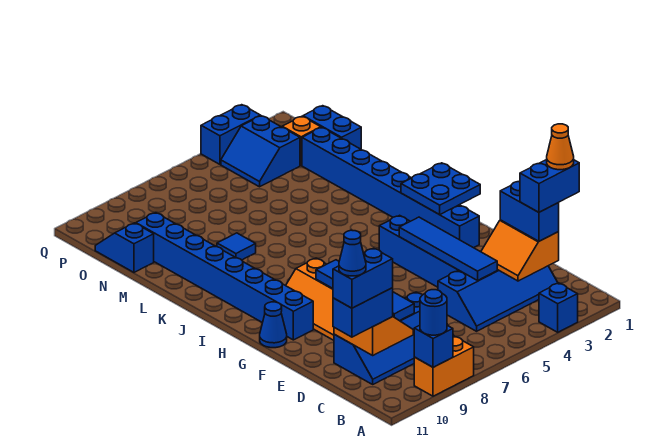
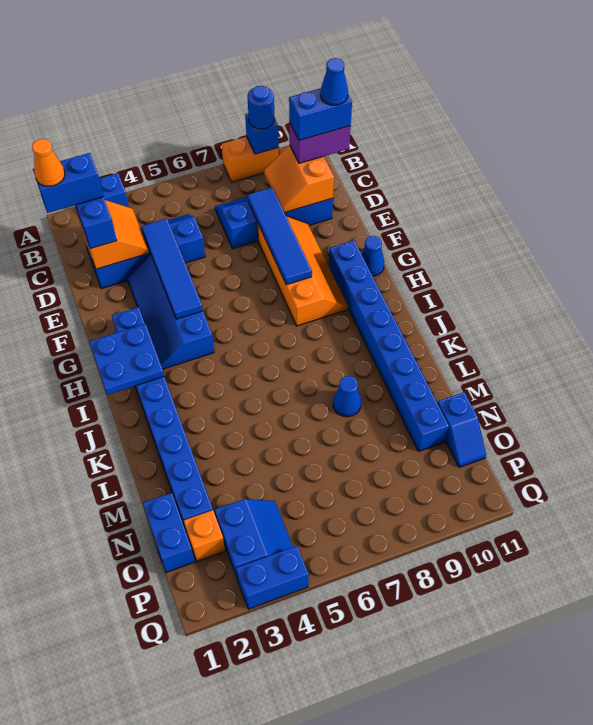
blue 1x2 brick [333,288,393,337] -> purple 1x2 brick [289,122,351,163]
blue 1x1 tile [217,233,256,260] -> blue 1x1 cone [333,376,361,417]

